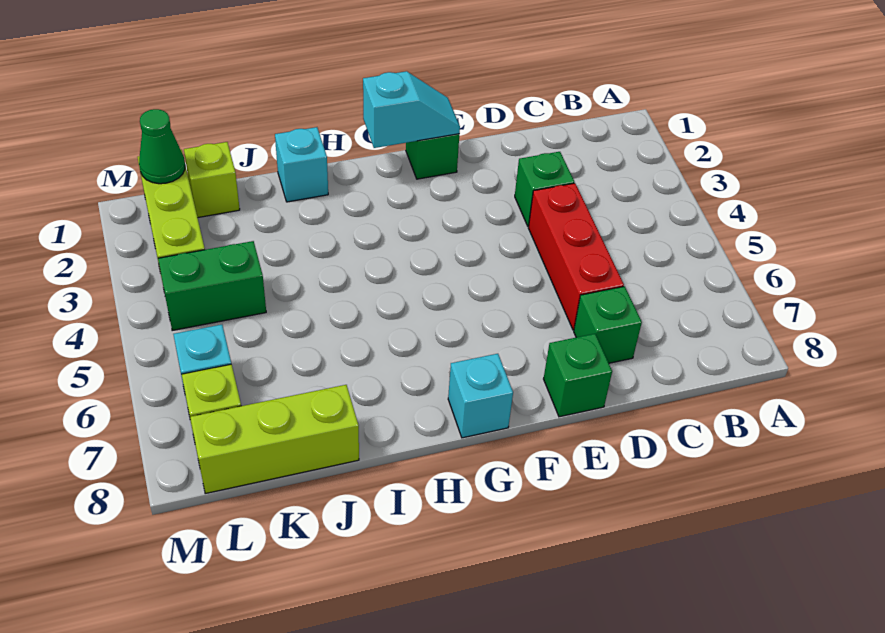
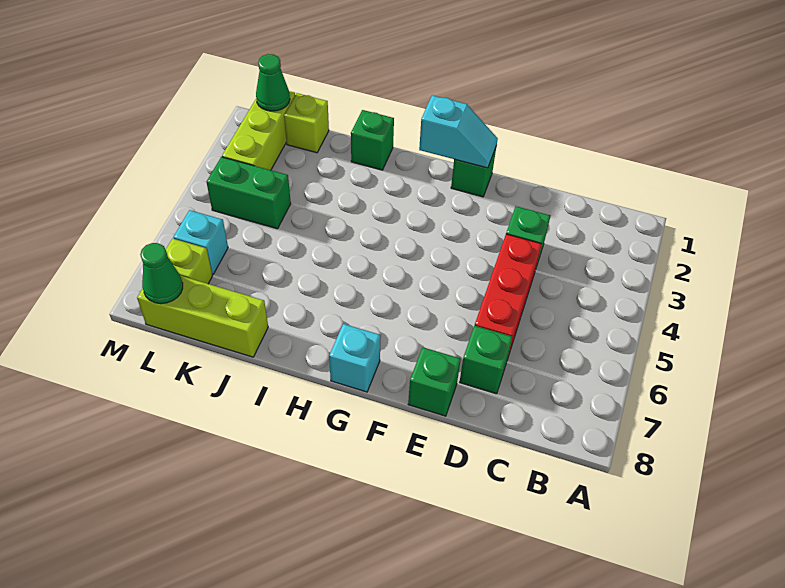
cyan 1x1 brick [275,127,328,202] -> green 1x1 brick [351,110,394,170]
none -> green 1x1 cone [140,243,183,304]

